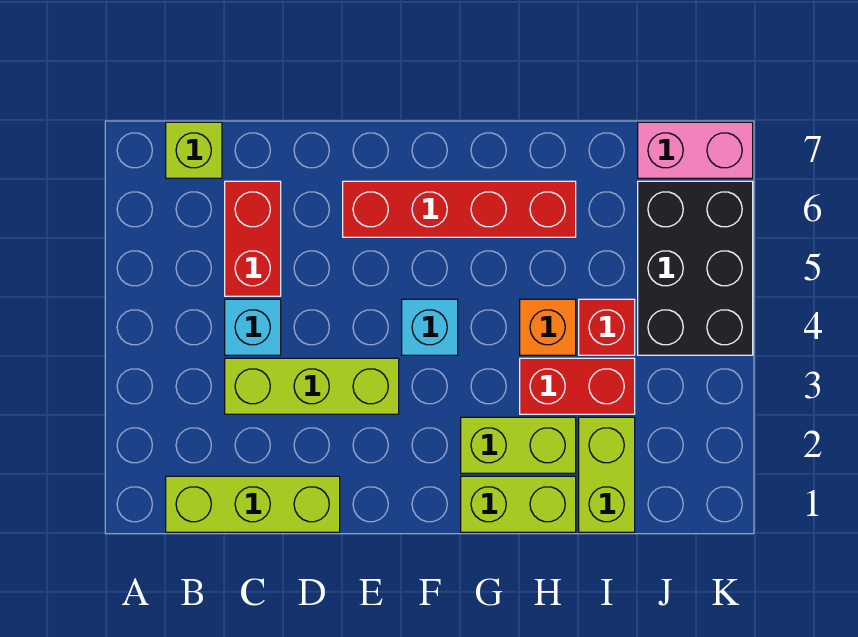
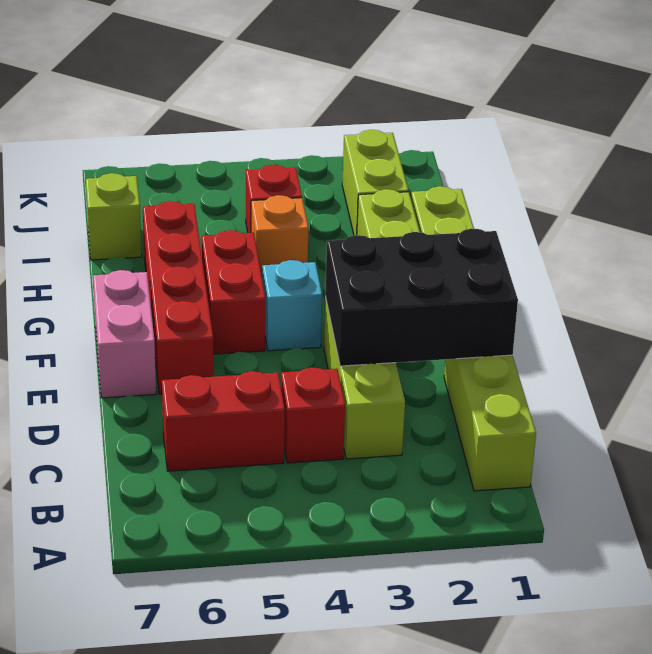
lime 1x1 brick [166,122,222,178] -> lime 1x1 brick moved to [86,173,142,260]
cyan 1x1 brick [225,299,281,355] -> red 1x1 brick [281,367,345,463]
red 1x2 brick [520,358,635,414] -> red 1x2 brick moved to [202,230,265,354]
lime 1x2 brick [579,417,635,532] -> lime 1x2 brick turned to [342,130,409,235]
black 2x3 brick [638,181,753,355] -> black 2x3 brick moved to [325,229,518,366]
pink 1x2 brick [638,122,753,178] -> pink 1x2 brick moved to [93,270,156,398]

